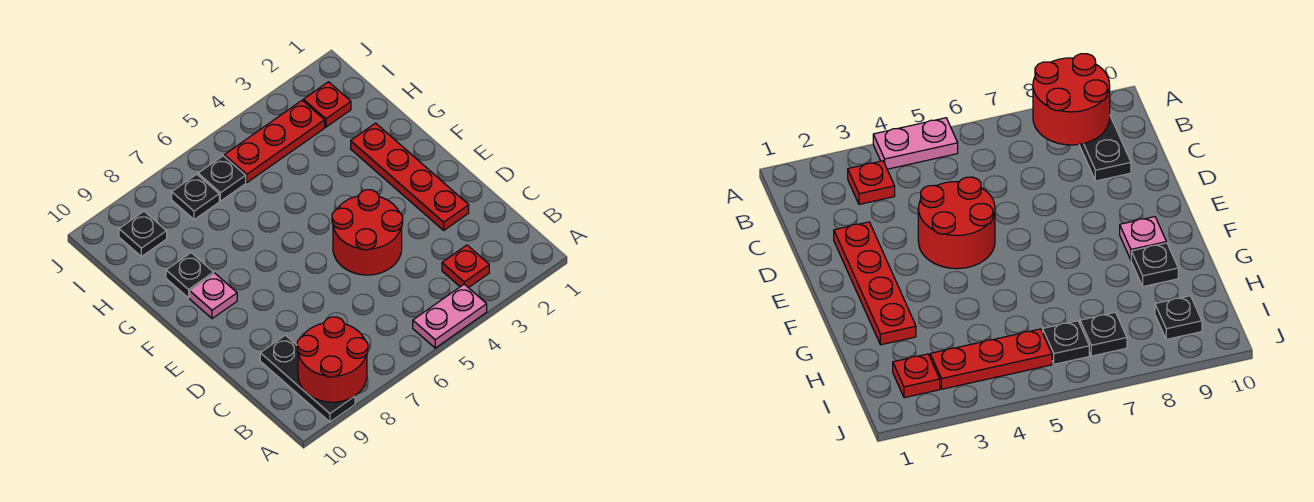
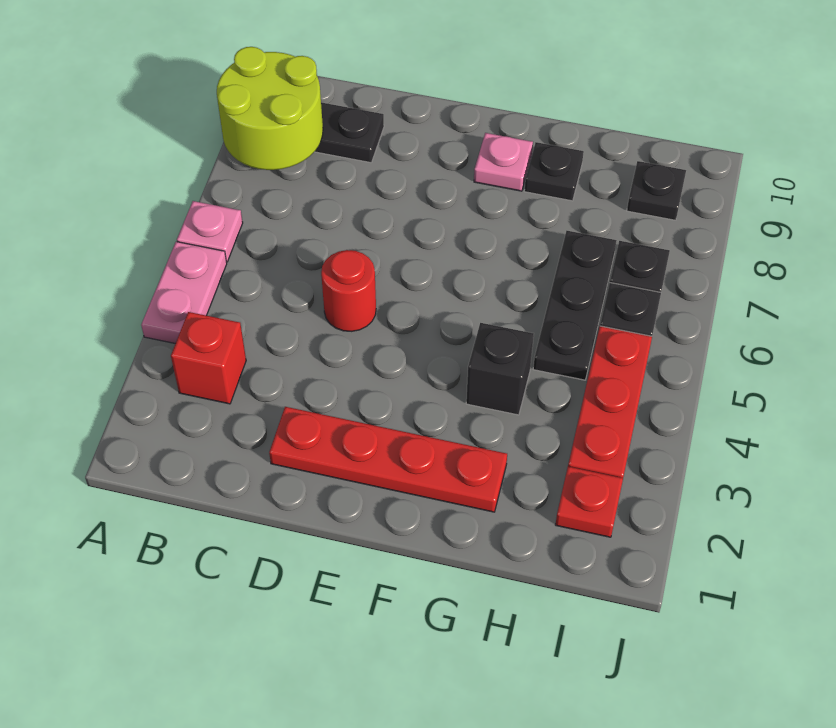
none -> pink 1x1 plate [177,201,243,262]
red 2x2 round brick [297,317,368,402] -> lime 2x2 round brick [217,47,323,170]
red 1x1 plate [442,245,489,288] -> red 1x1 brick [171,312,246,404]
red 2x2 round brick [332,190,403,275] -> red 1x1 round brick [321,250,376,331]
none -> black 1x1 brick [466,323,534,415]
none -> black 1x3 plate [533,231,617,380]

